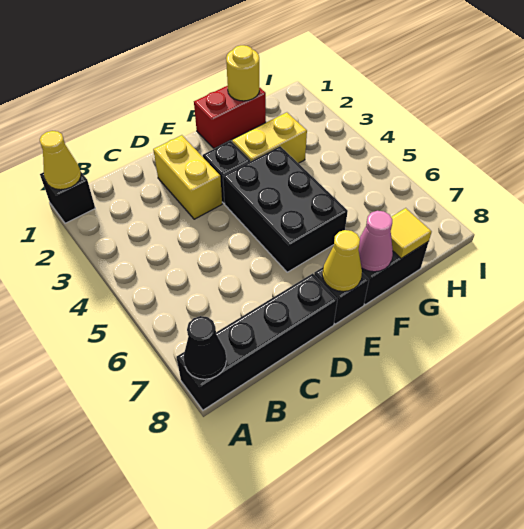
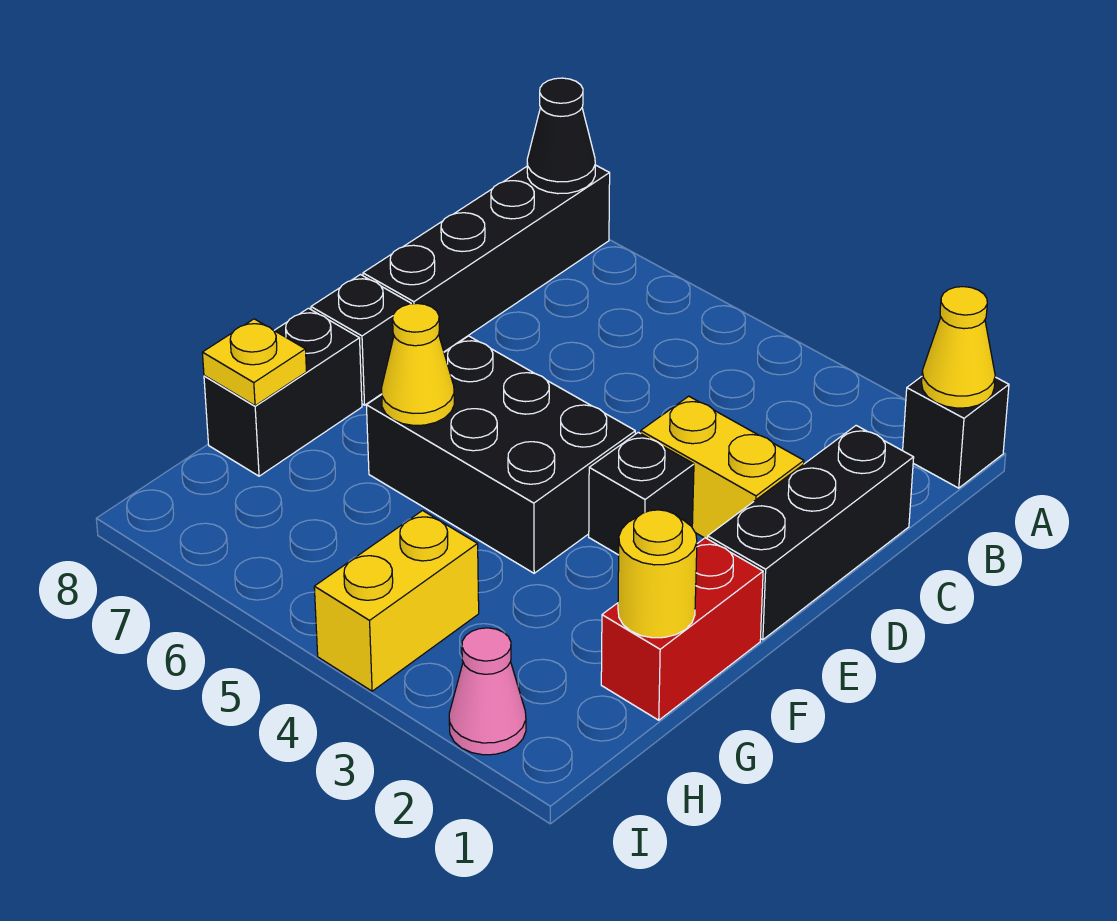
none -> black 1x3 brick [708,426,914,640]
yellow 1x1 cone [322,230,362,292] -> yellow 1x1 cone moved to [382,303,454,425]
yellow 1x2 brick [232,112,307,163] -> yellow 1x2 brick moved to [314,511,479,691]
pink 1x1 cone [359,211,393,272] -> pink 1x1 cone moved to [449,628,526,755]
yellow 1x1 tile [391,208,431,258] -> yellow 1x1 plate [202,319,307,406]

